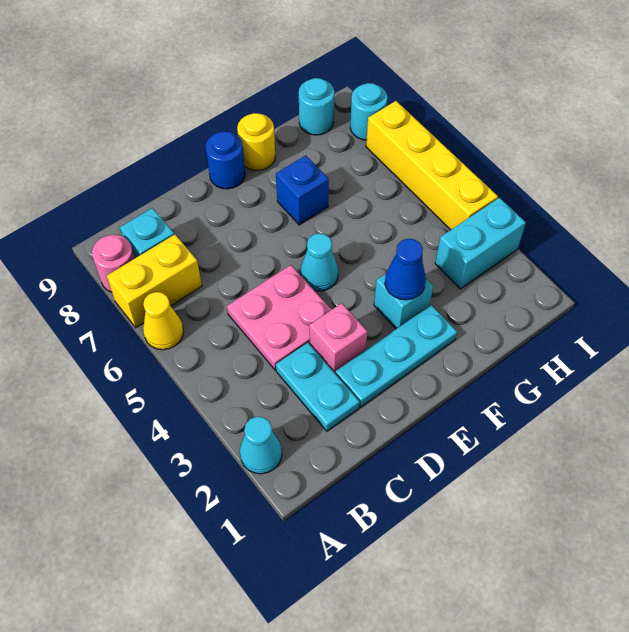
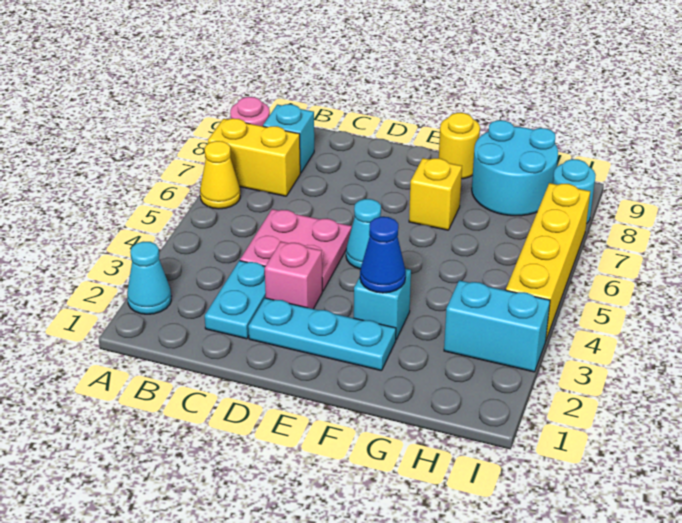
blue 1x1 round brick [206,131,245,189] -> none
blue 1x1 brick [276,155,329,225] -> yellow 1x1 brick [409,158,462,230]
cyan 1x1 round brick [299,78,334,135] -> cyan 2x2 round brick [472,120,558,216]

